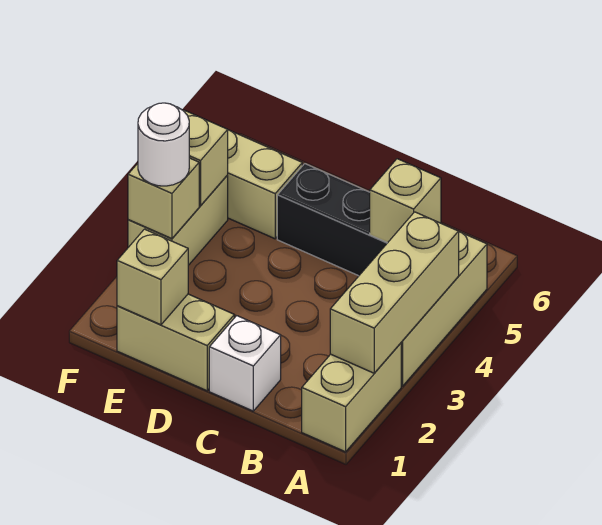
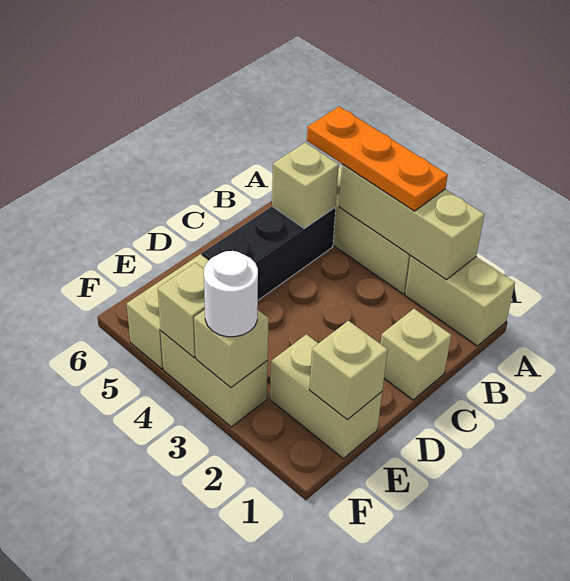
none -> orange 1x3 plate [307,106,448,211]
white 1x1 brick [209,316,281,411] -> tan 1x1 brick [380,309,451,400]
tan 1x2 brick [117,294,234,391] -> tan 1x2 brick turned to [270,334,382,458]

